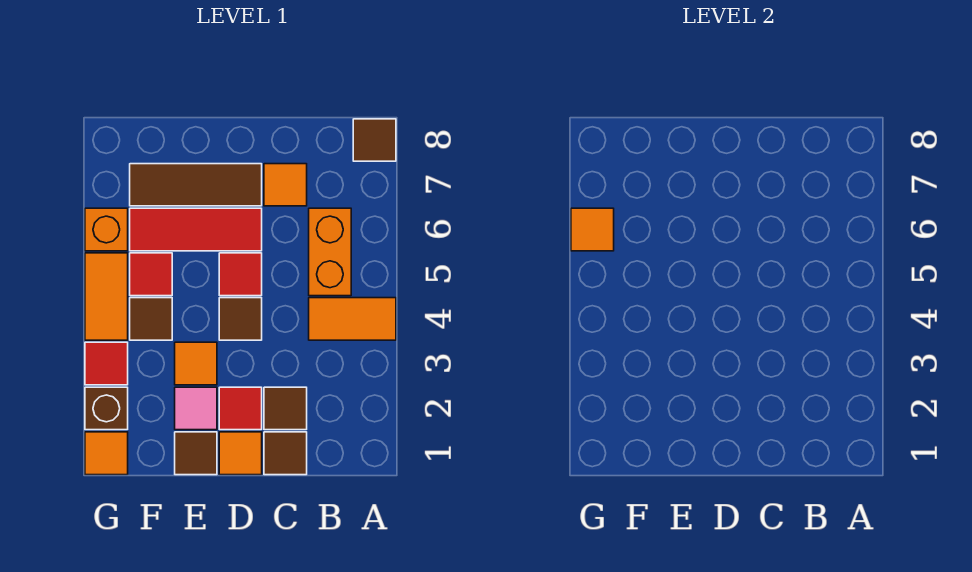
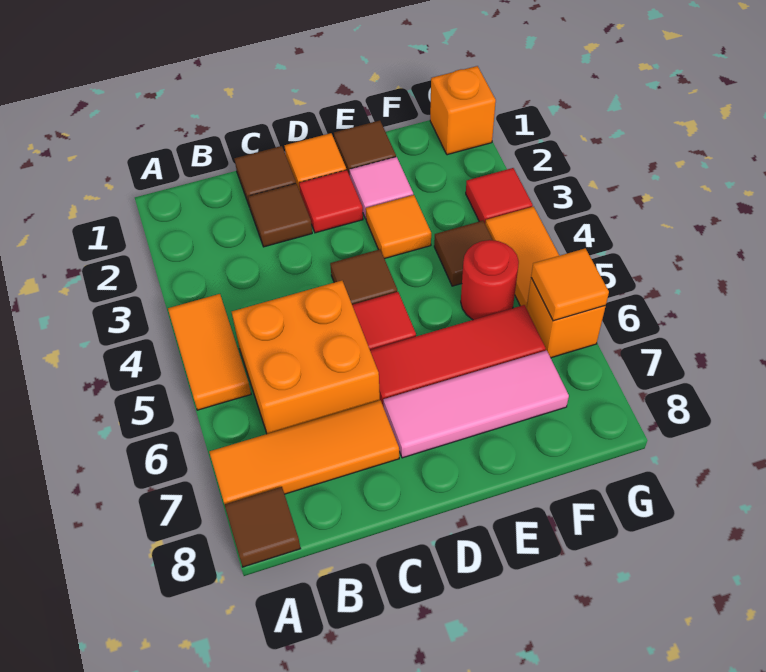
orange 1x2 tile [309,298,396,340] -> orange 1x2 tile turned to [168,294,251,410]
orange 1x2 brick [309,208,351,296] -> orange 2x2 brick [232,281,380,434]
orange 1x1 tile [264,164,307,206] -> orange 1x3 tile [209,400,399,504]
brown 1x3 tile [130,164,262,206] -> pink 1x3 tile [383,350,569,458]
red 1x1 tile [130,253,172,296] -> red 1x1 round brick [461,240,519,320]
orange 1x1 tile [85,432,128,475] -> orange 1x1 brick [430,66,496,155]
brown 1x1 brick [85,387,128,430] -> none

